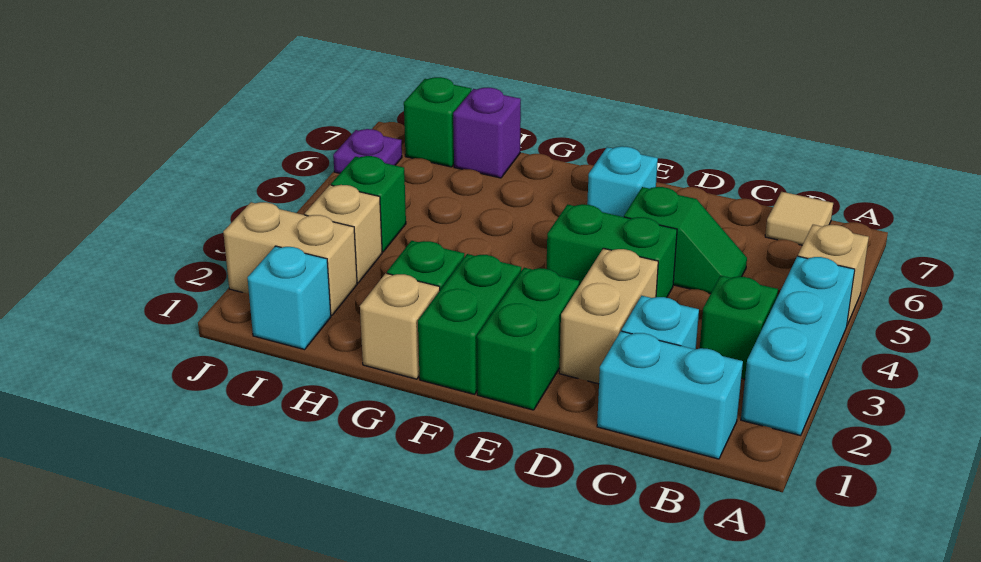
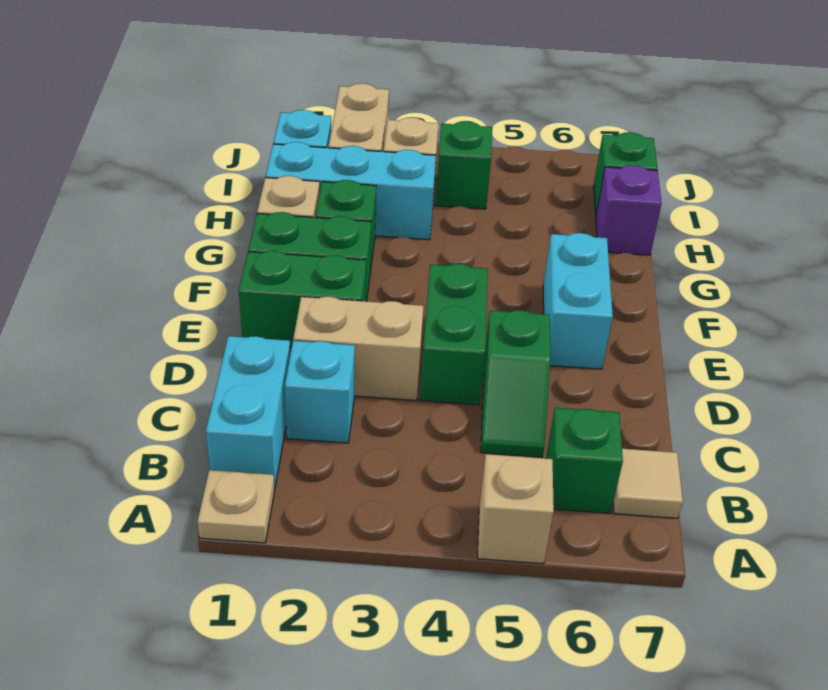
none -> tan 1x1 plate [198,470,275,543]
cyan 1x3 brick [741,256,855,436] -> cyan 1x3 brick moved to [266,142,436,240]
green 1x1 brick [700,276,778,379] -> green 1x1 brick moved to [546,408,623,513]
cyan 1x1 brick [587,146,658,217] -> cyan 1x2 brick [543,233,613,369]
purple 1x1 plate [333,129,402,173] -> none

